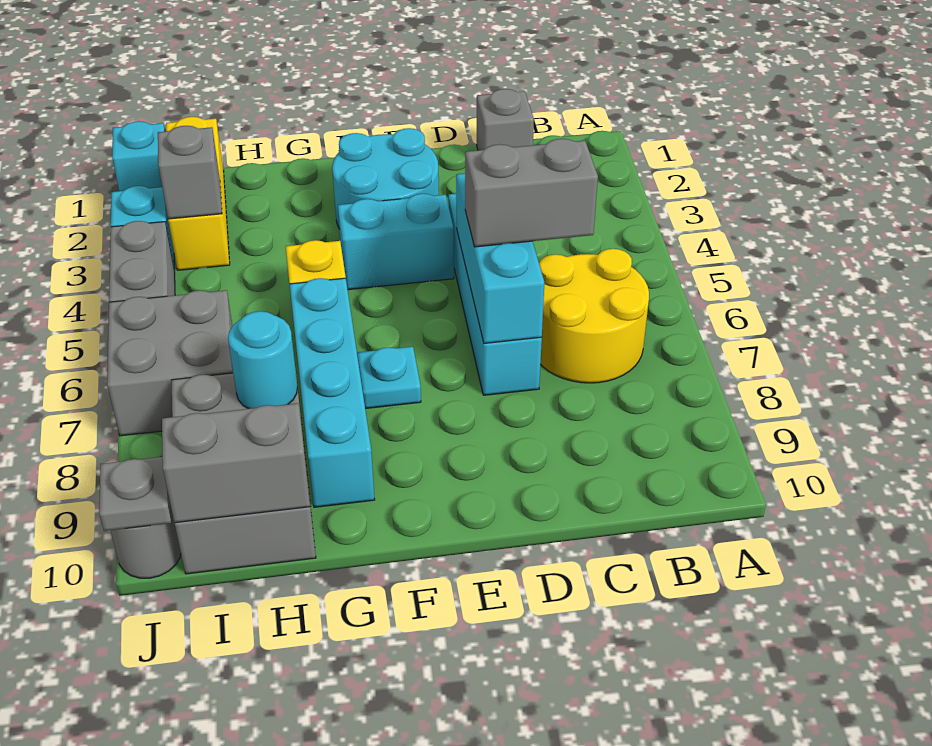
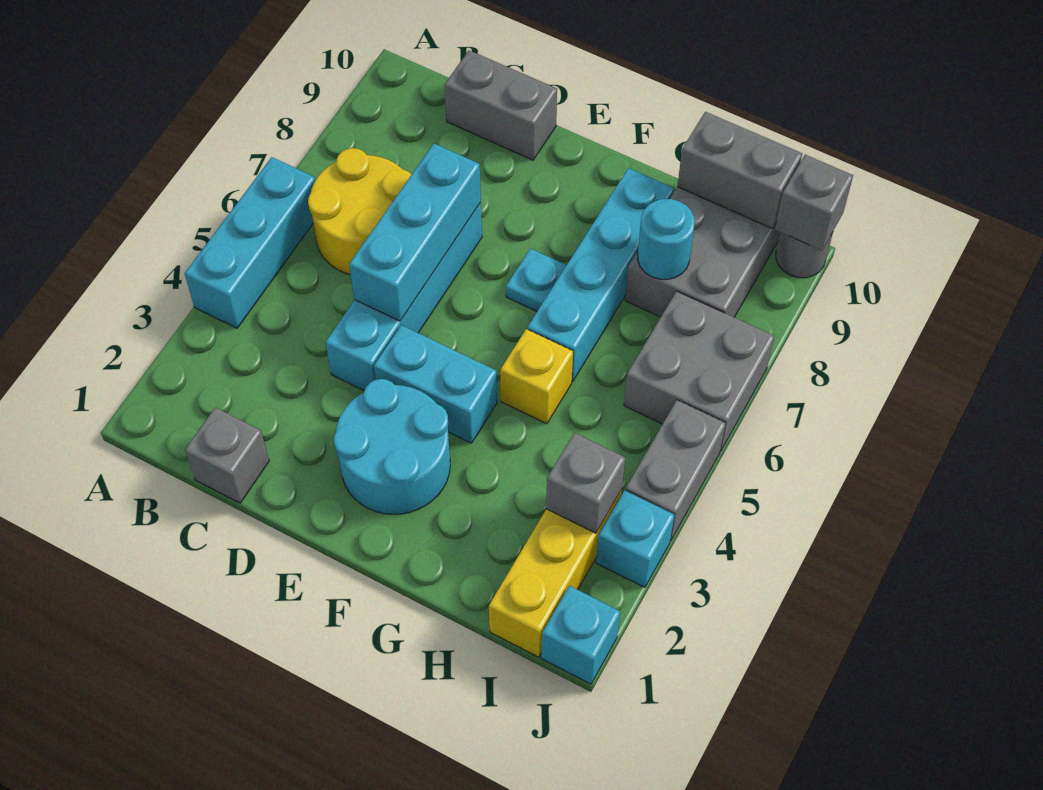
none -> cyan 1x3 brick [185,157,315,328]
grey 1x2 brick [465,139,598,247] -> grey 1x2 brick moved to [444,50,557,160]
grey 1x1 plate [99,457,171,531] -> grey 1x1 brick [775,155,853,250]

